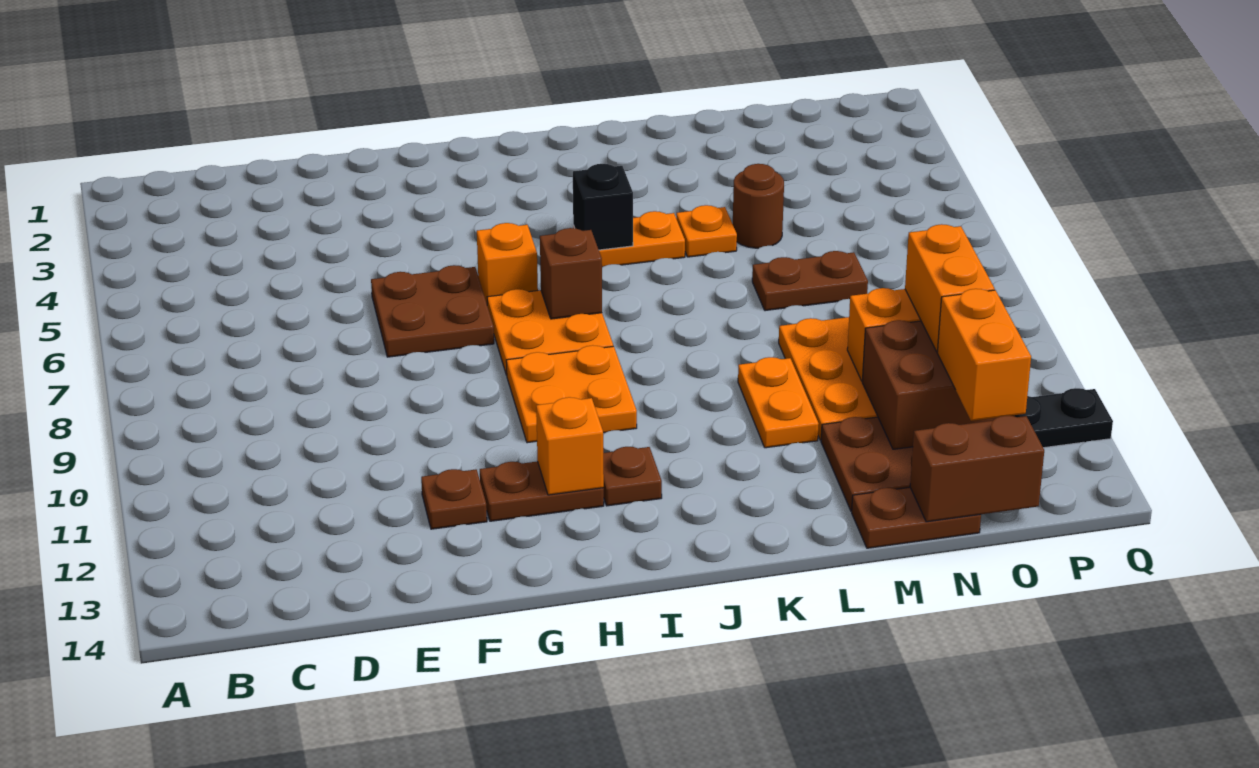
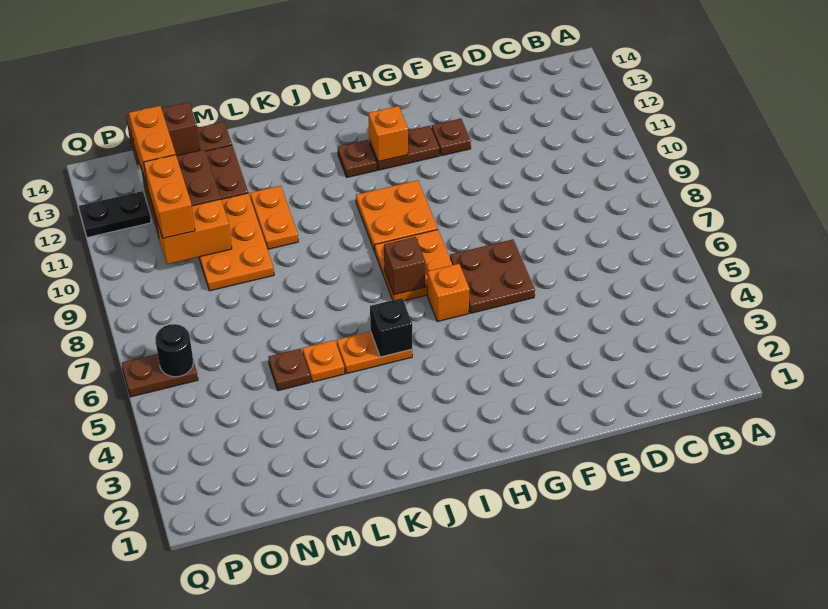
brown 1x1 round brick [733,164,784,248] -> brown 1x1 plate [268,348,310,391]
brown 1x2 plate [752,251,868,311] -> brown 1x2 plate moved to [122,354,198,397]
none -> black 1x1 round brick [155,324,193,377]

